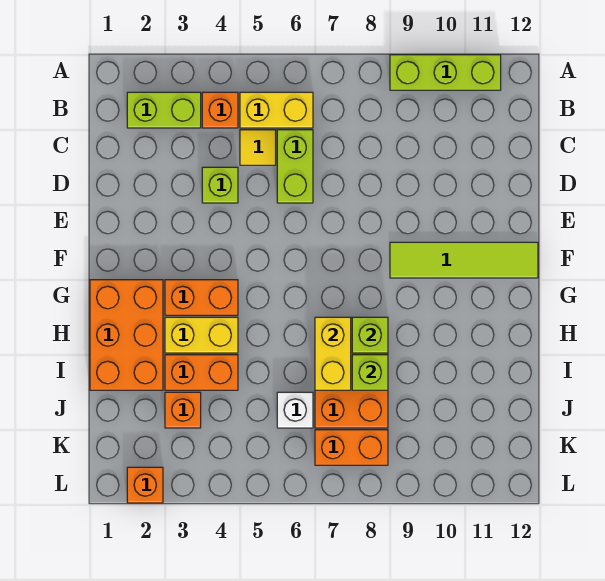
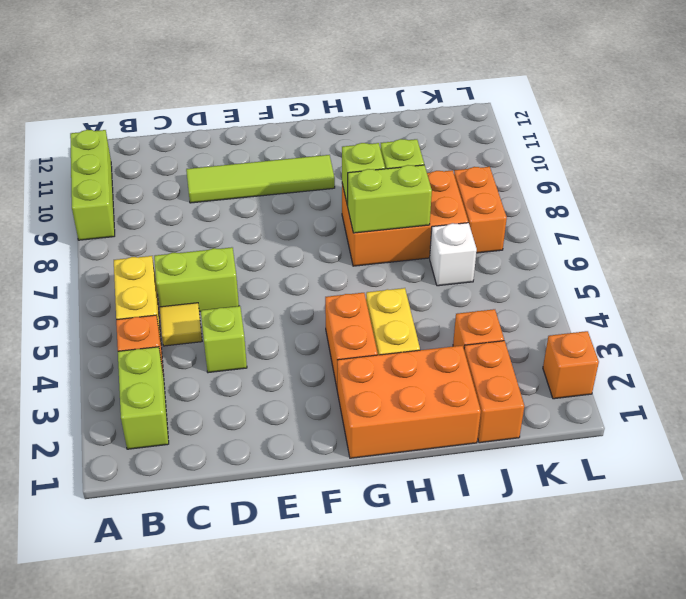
lime 1x4 tile [390,242,538,278] -> lime 1x4 tile turned to [186,155,335,203]
yellow 1x2 brick [315,317,351,390] -> lime 1x2 brick [348,165,432,233]
orange 1x2 brick [165,355,238,390] -> orange 1x2 brick moved to [464,341,524,443]

